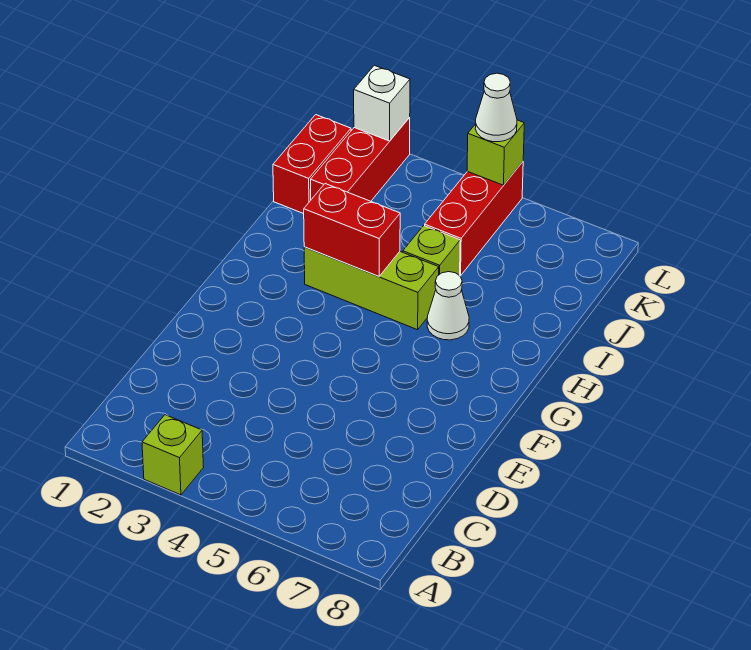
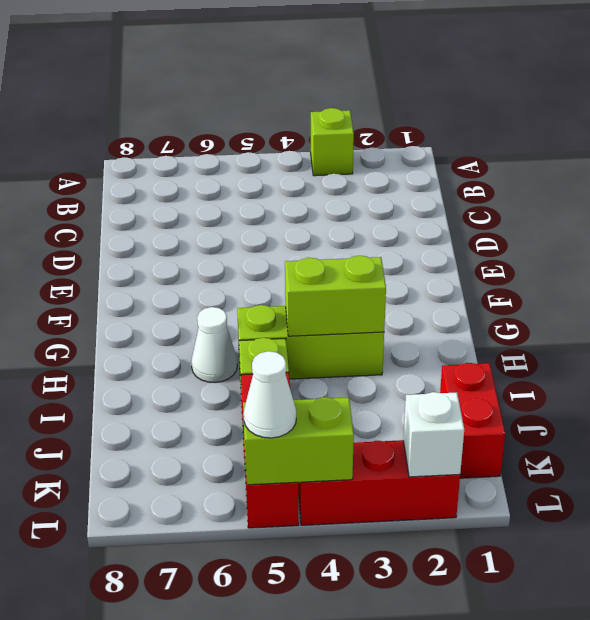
red 1x2 brick [304,184,400,276] -> lime 1x2 brick [285,256,386,336]
red 1x3 brick [311,118,410,201] -> red 1x3 brick turned to [298,440,460,525]
lime 1x1 brick [467,120,524,185] -> lime 1x2 brick [243,397,354,485]

